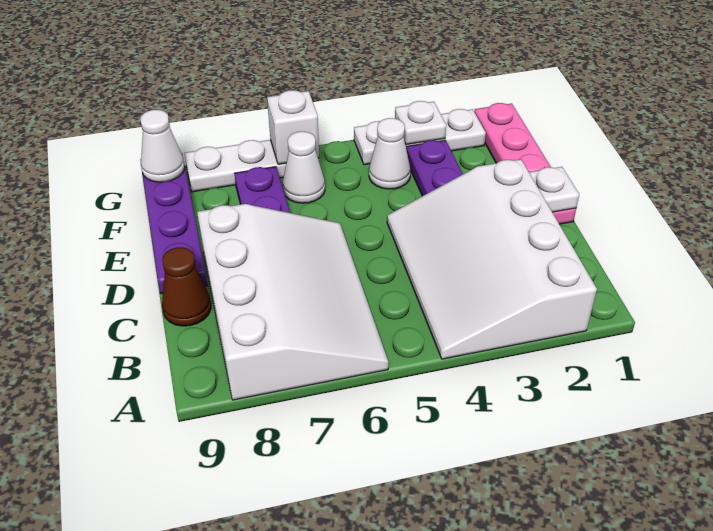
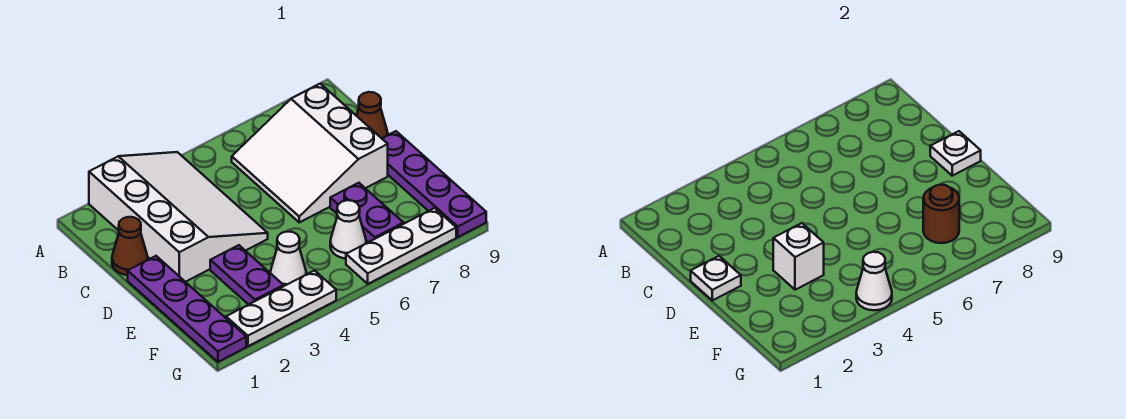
white 3x4 slope [197,204,389,400] -> white 3x3 slope [232,84,388,222]
none -> brown 1x1 cone [112,217,148,275]
pink 1x4 plate [474,103,576,224] -> purple 1x4 plate [128,256,246,362]
none -> brown 1x1 round brick [923,185,959,243]
white 1x1 plate [395,101,446,145] -> white 1x1 plate moved to [930,131,981,176]
white 1x1 brick [267,90,319,164] -> white 1x1 brick moved to [773,223,824,290]
white 1x1 cone [140,110,185,182] -> white 1x1 cone moved to [856,252,892,310]

